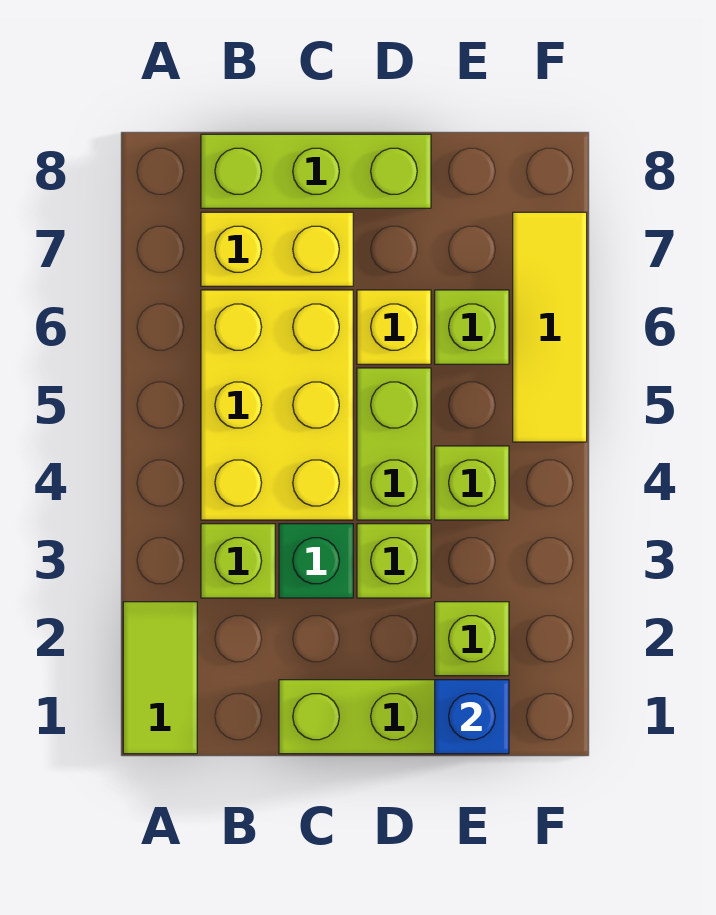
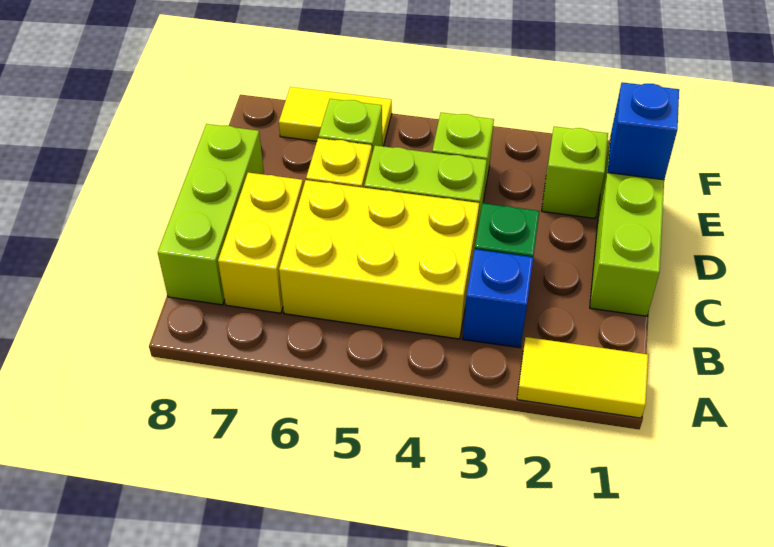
lime 1x2 tile [123,602,197,754] -> yellow 1x2 tile [517,337,648,418]
lime 1x1 brick [201,524,275,598] -> blue 1x1 brick [463,249,533,348]
lime 1x1 brick [357,524,431,598] -> none
yellow 1x3 tile [513,212,587,442] -> yellow 1x2 tile [279,87,392,146]

